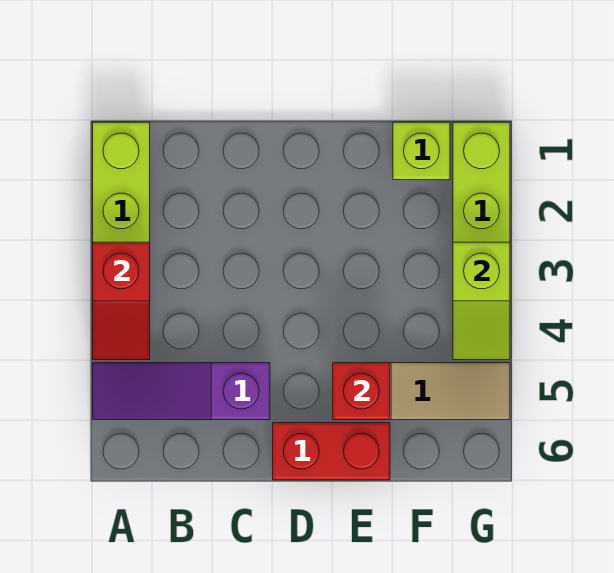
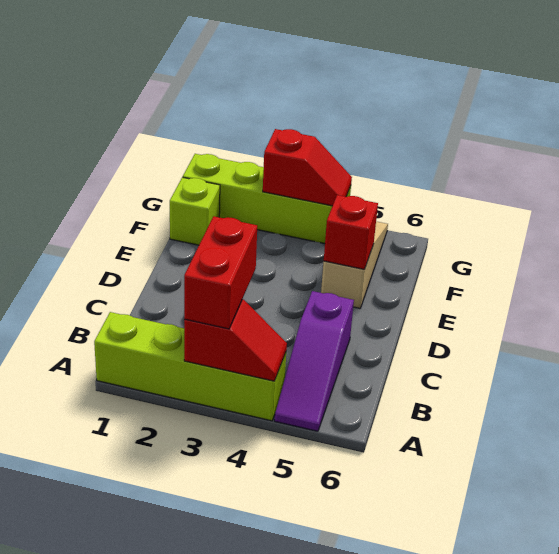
red 1x2 brick [273,423,390,480] -> red 1x2 brick moved to [184,216,257,329]
lime 1x2 slope [453,242,510,360] -> red 1x2 slope [263,129,352,206]

